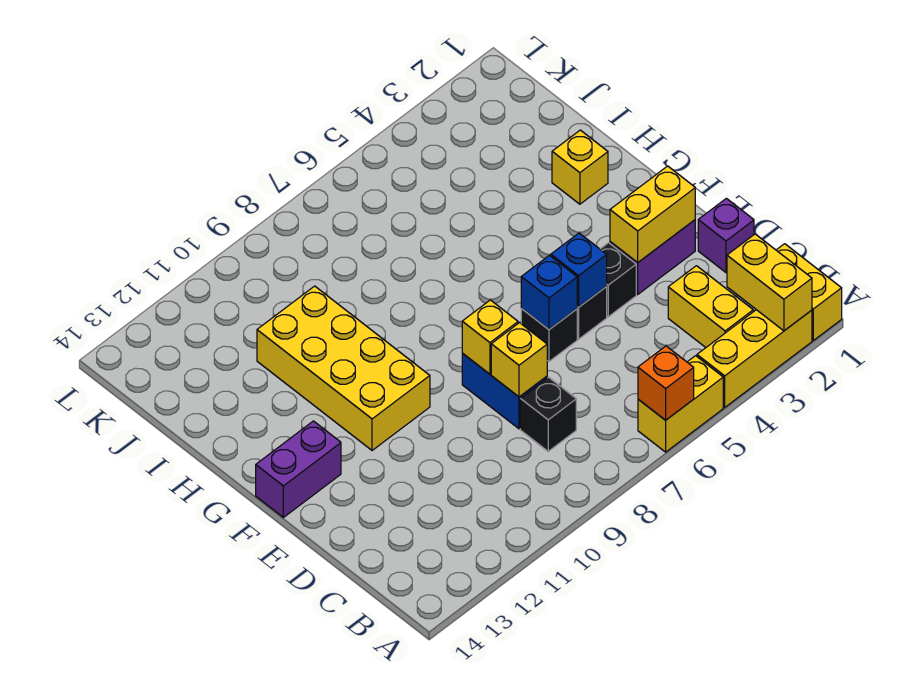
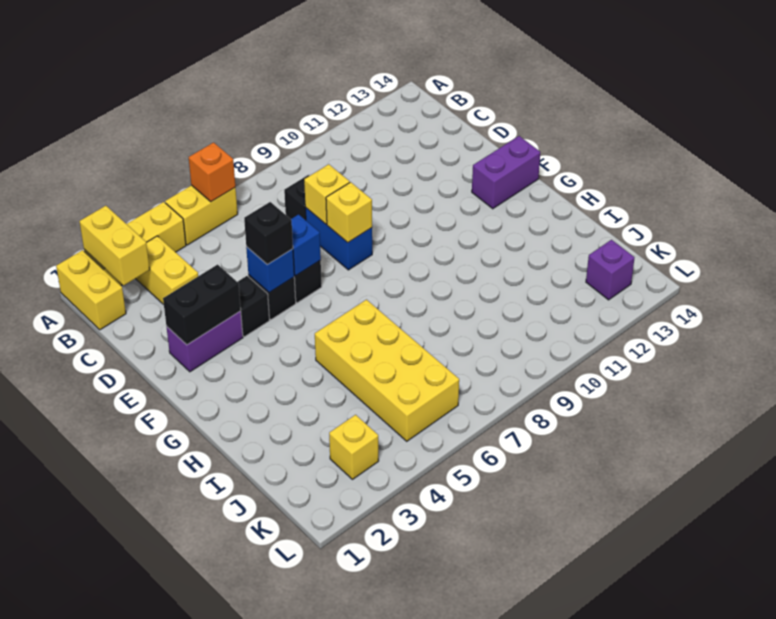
purple 1x1 brick [698,198,754,272] -> purple 1x1 brick moved to [586,240,635,300]
yellow 1x2 brick [610,166,695,263] -> black 1x2 brick [163,265,241,345]
none -> black 1x1 brick [244,202,293,265]
yellow 2x4 brick [257,286,430,450] -> yellow 2x4 brick moved to [315,300,459,441]
yellow 1x1 brick [552,130,608,204] -> yellow 1x1 brick moved to [329,415,379,479]

